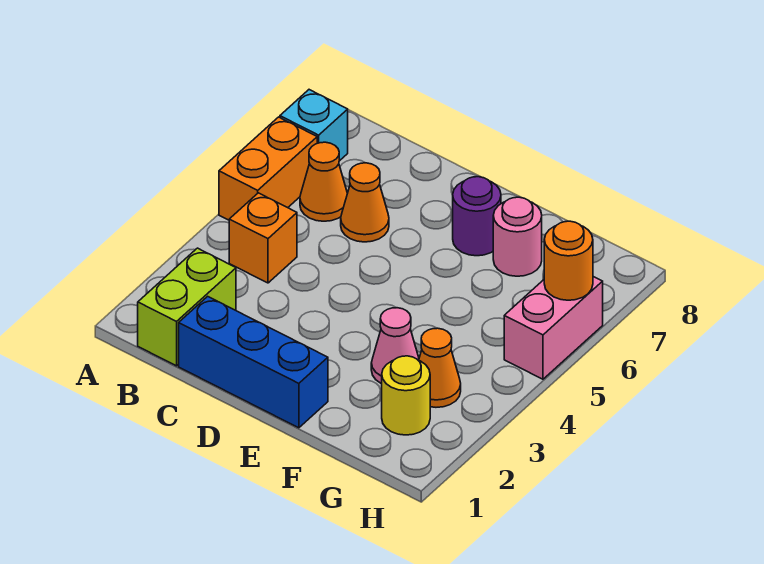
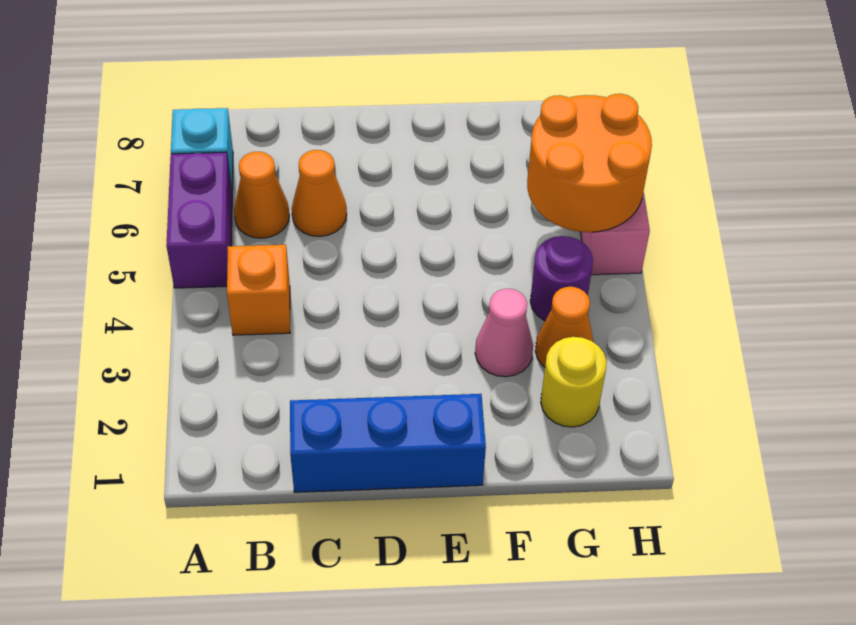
orange 1x2 brick [219,117,317,220] -> purple 1x2 brick [166,152,232,288]
lime 1x2 brick [138,248,236,366] -> none
purple 1x1 round brick [453,177,501,256] -> purple 1x1 round brick moved to [530,236,593,321]
pink 1x1 round brick [493,197,542,276] -> none
orange 1x1 round brick [544,221,593,300] -> orange 2x2 round brick [527,94,652,232]

